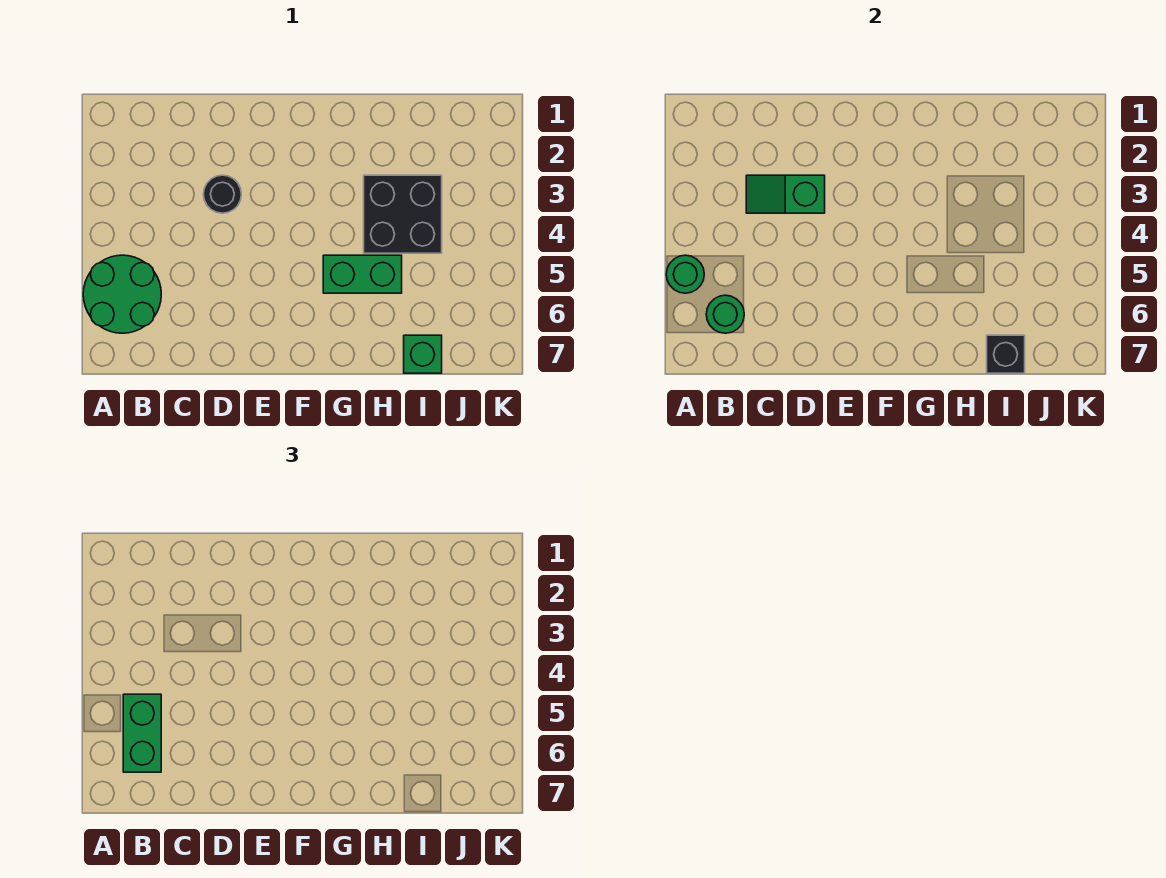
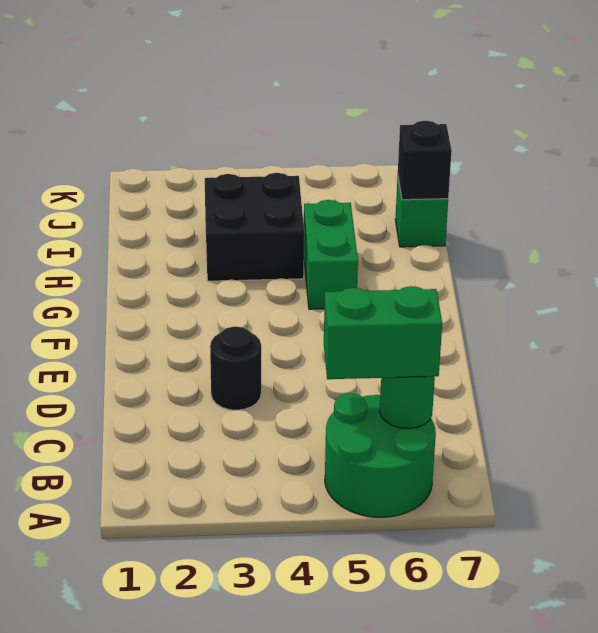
green 1x1 round brick [666,255,704,293] -> none
green 1x2 slope [746,175,825,213] -> none

